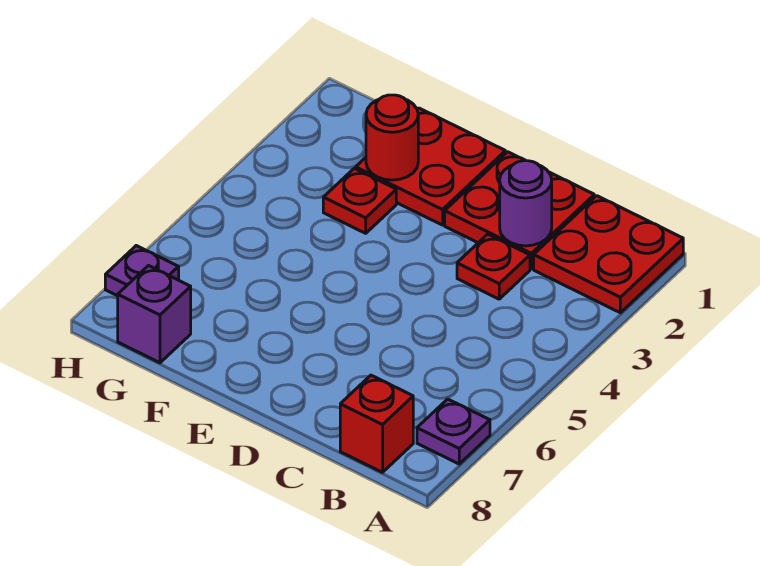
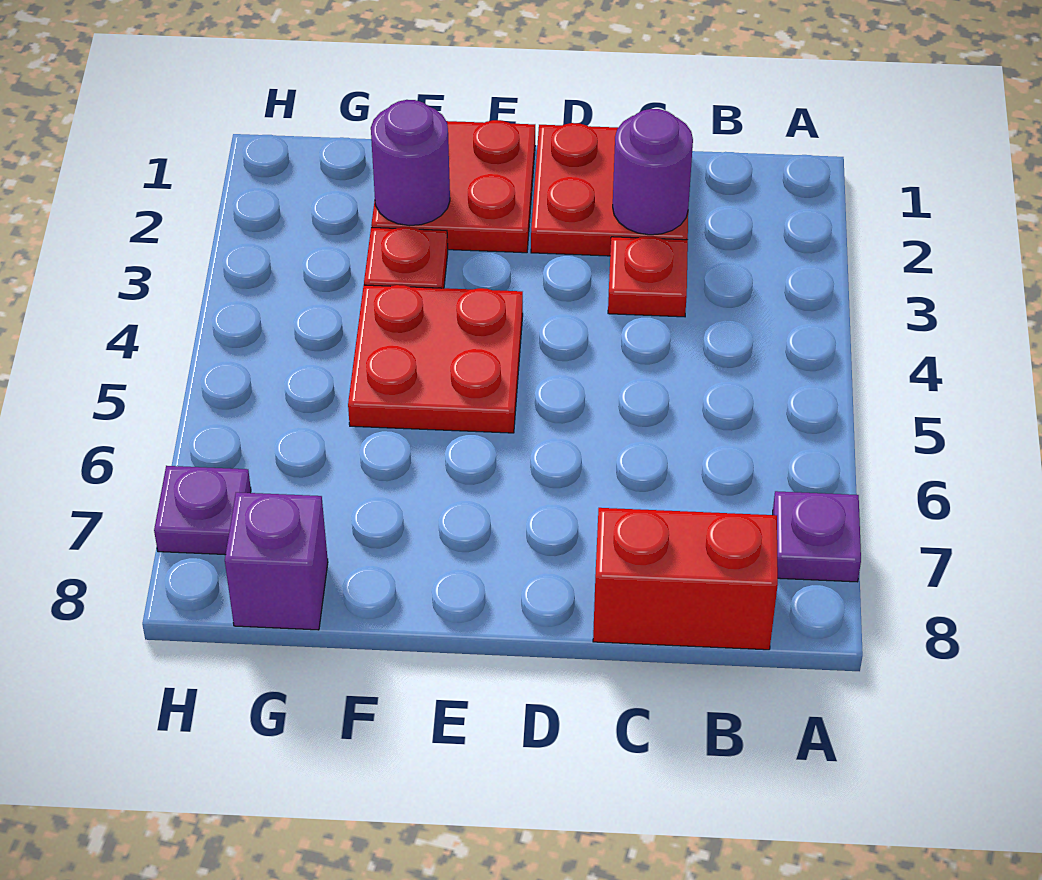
red 2x2 plate [534,196,683,313] -> red 2x2 plate moved to [348,285,523,433]
red 1x1 brick [340,375,413,472] -> red 1x2 brick [593,508,778,650]
red 1x1 round brick [366,95,418,180] -> purple 1x1 round brick [371,100,450,226]

